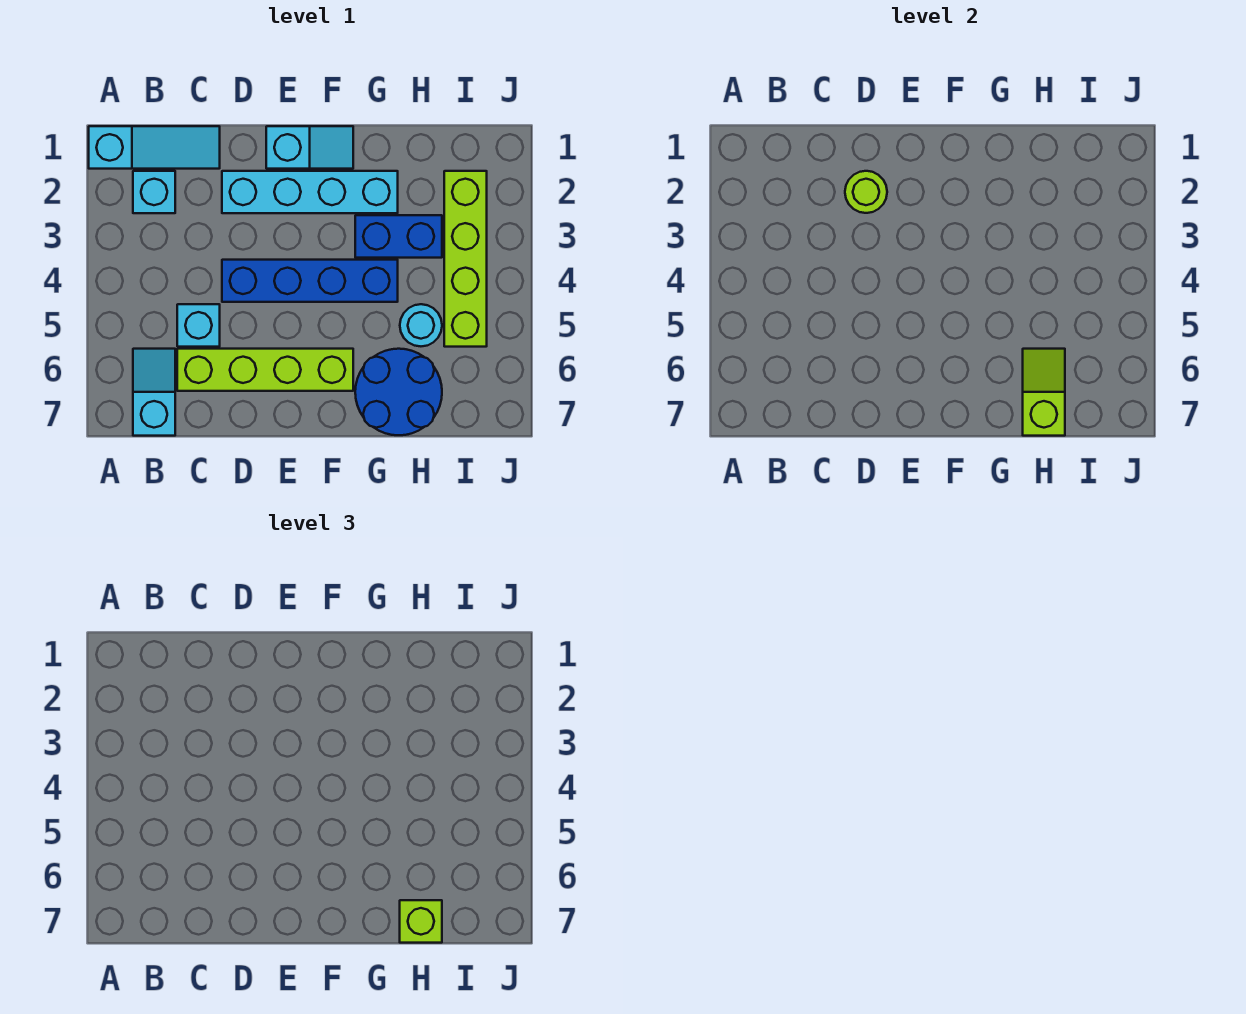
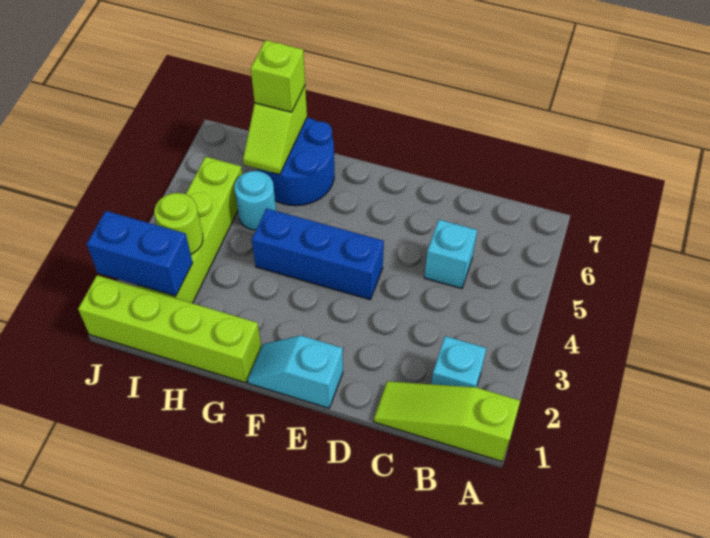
cyan 1x3 slope [89,126,220,169] -> lime 1x3 slope [374,381,520,462]
cyan 1x2 slope [133,349,175,436] -> none
lime 1x4 brick [177,349,353,391] -> lime 1x4 brick moved to [78,275,261,383]
cyan 1x4 brick [222,171,398,213] -> none
lime 1x1 round brick [845,171,887,213] -> lime 1x1 round brick moved to [154,193,203,254]
blue 1x4 brick [222,260,398,302] -> blue 1x3 brick [252,208,384,300]
blue 1x2 brick [355,215,442,258] -> blue 1x2 brick moved to [87,211,193,296]

